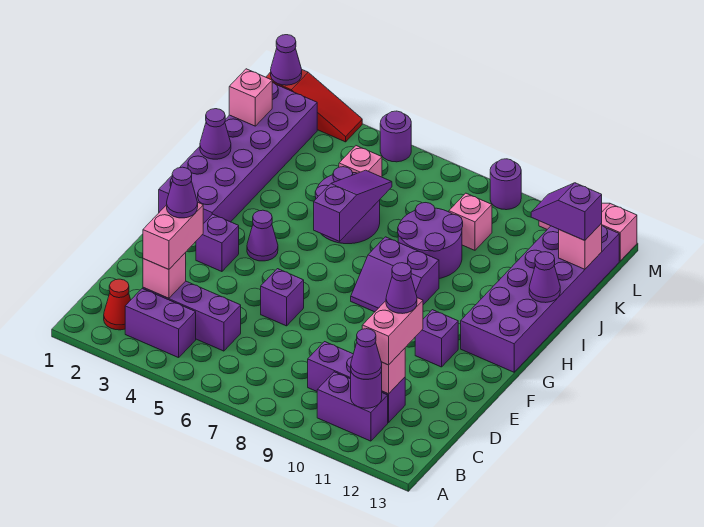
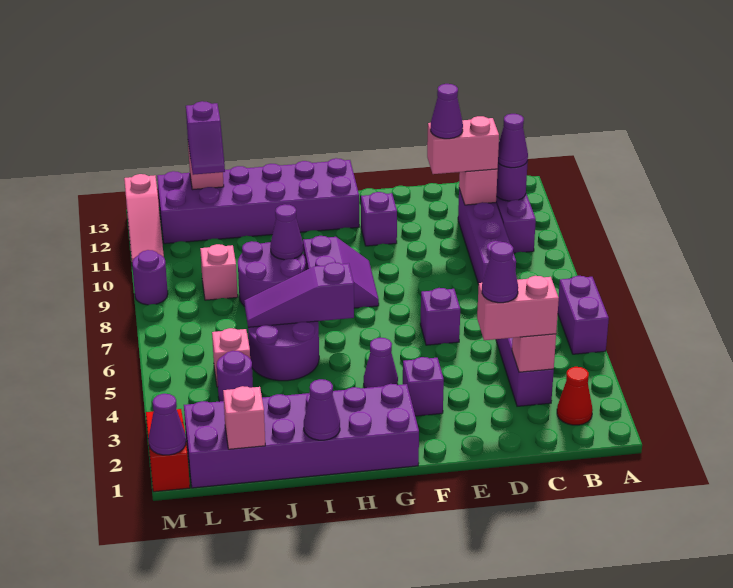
purple 1x2 brick [125,289,196,358] -> purple 1x2 brick moved to [558,276,609,354]
purple 1x3 brick [308,342,405,423] -> purple 1x4 brick [458,189,516,284]
purple 1x1 cone [529,252,560,303] -> purple 1x1 cone moved to [270,204,303,260]
purple 1x1 round brick [380,111,411,162] -> purple 1x1 round brick moved to [217,351,253,401]

